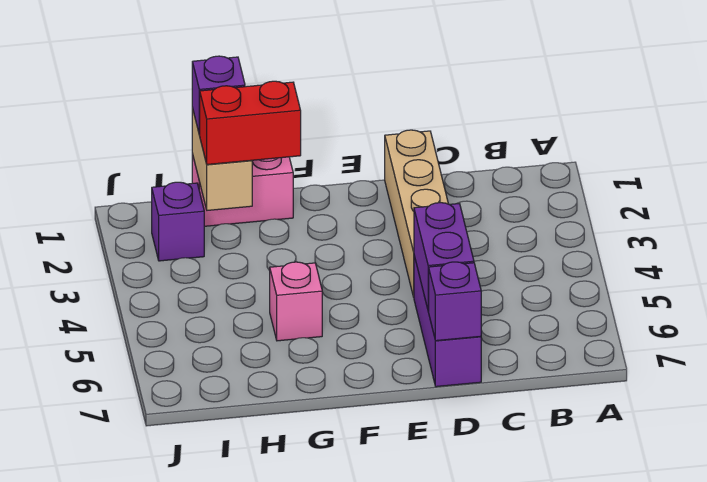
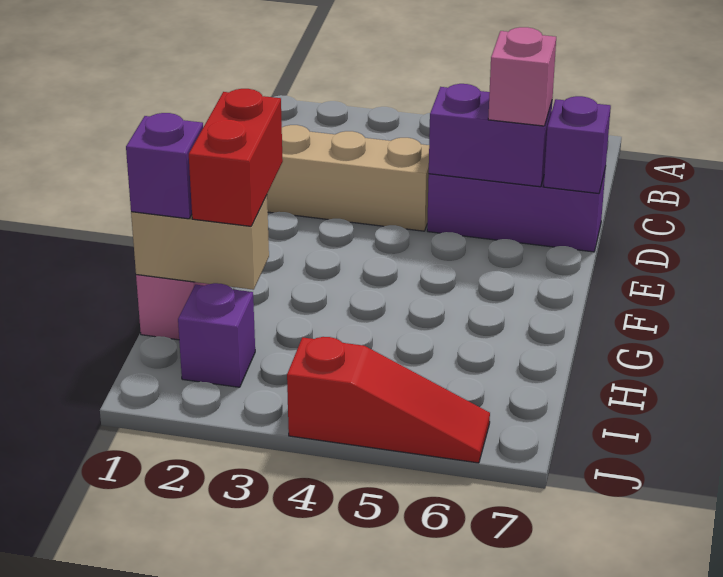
pink 1x1 brick [270,262,322,341] -> pink 1x1 brick moved to [488,27,556,126]
none -> red 1x3 slope [287,337,490,463]

